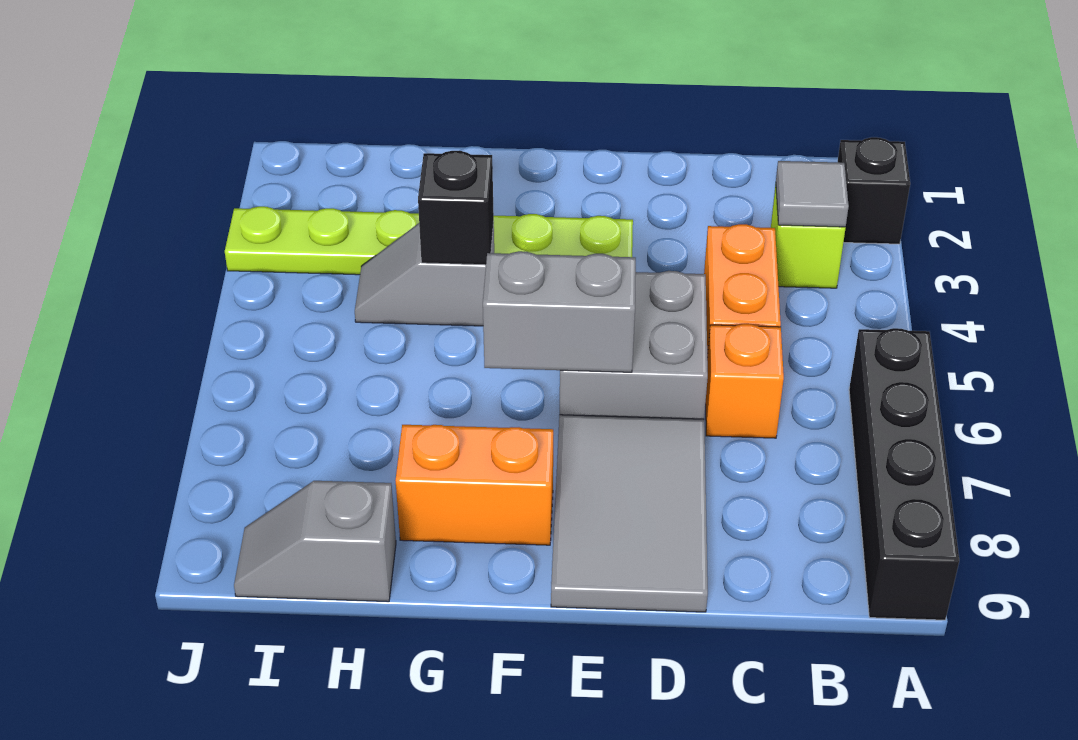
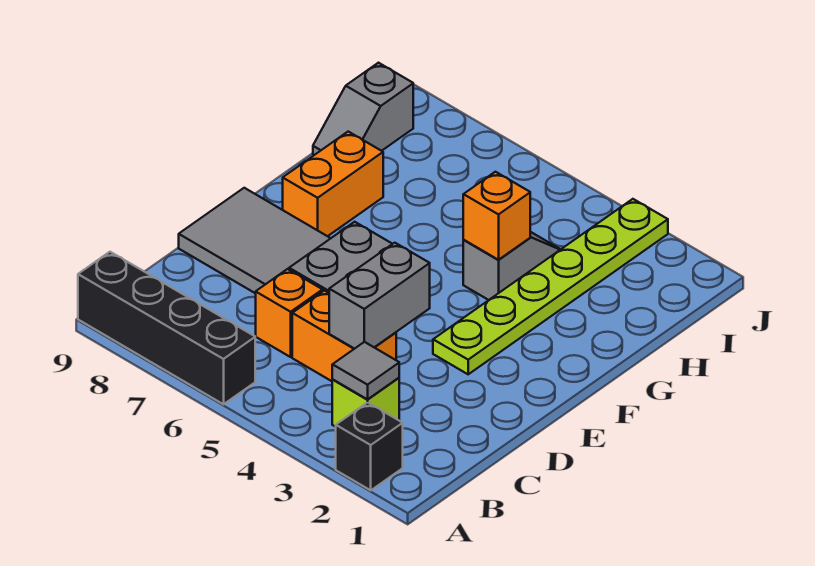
grey 1x2 brick [483,251,636,372] -> grey 1x2 brick moved to [329,243,430,349]
black 1x1 brick [418,151,494,265] -> orange 1x1 brick [463,172,530,260]
grey 1x2 slope [234,481,396,602] -> grey 1x2 slope turned to [313,63,413,155]

